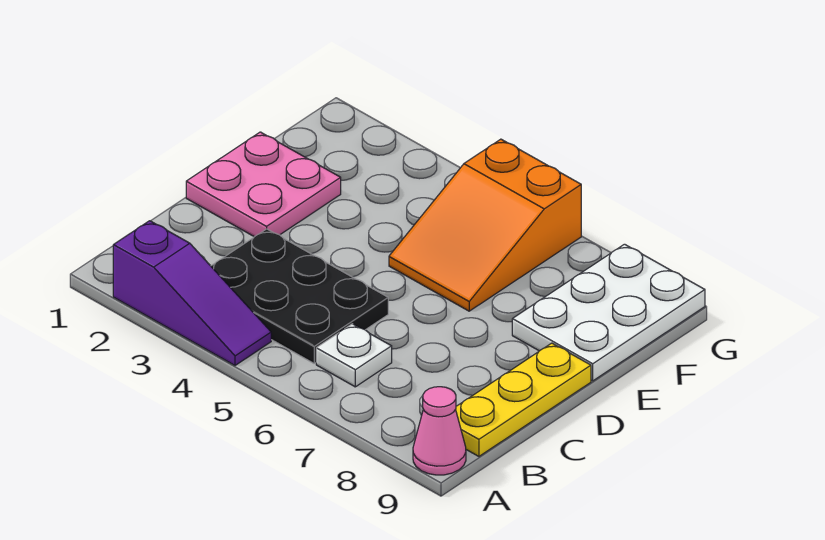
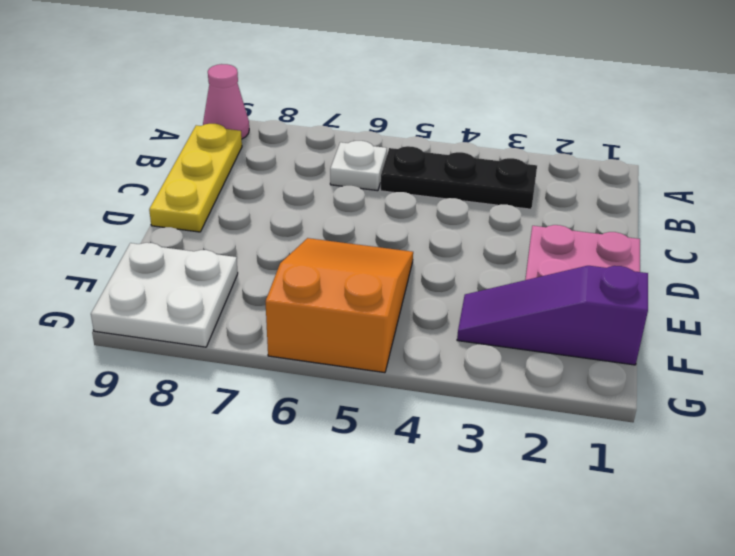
purple 1x3 slope [113,221,271,365] -> purple 1x3 slope moved to [457,266,648,365]
black 2x3 plate [211,229,388,363] -> black 1x3 plate [380,146,537,209]
white 2x3 plate [512,244,705,381] -> white 2x2 plate [91,243,238,347]

